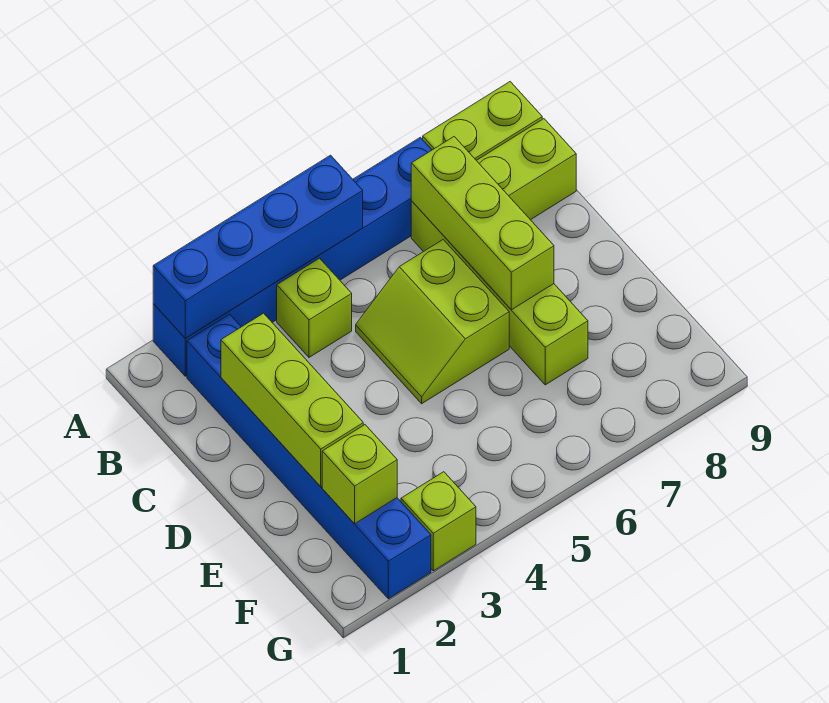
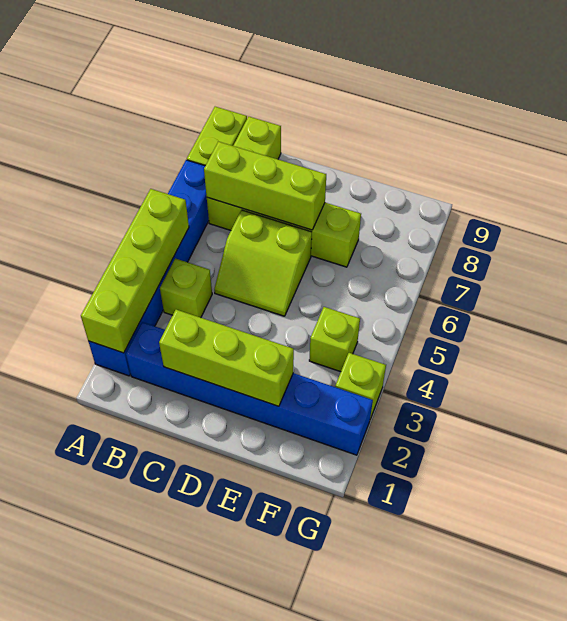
blue 1x4 brick [153,155,363,338] -> lime 1x4 brick [81,189,189,353]
lime 1x1 brick [322,425,397,524] -> lime 1x1 brick moved to [309,307,360,372]

